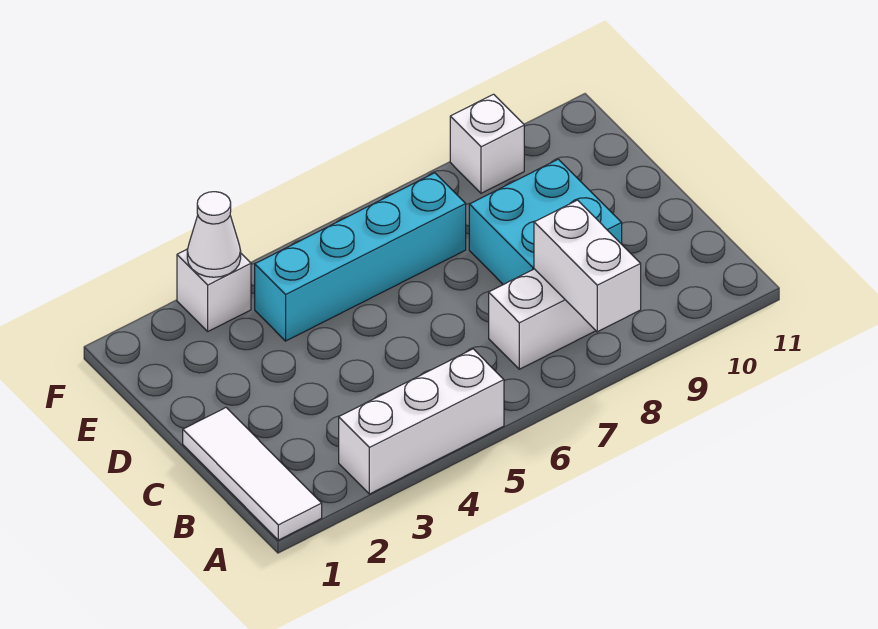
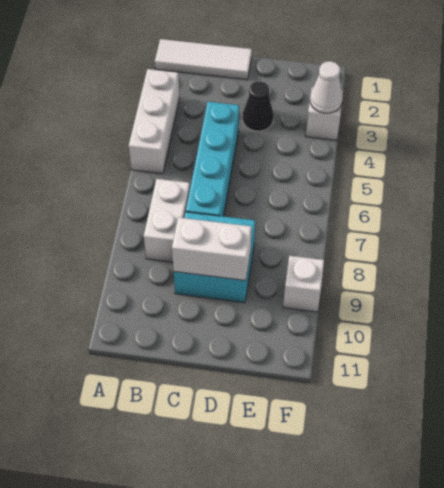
white 1x2 brick [534,200,641,332] -> white 1x2 brick moved to [172,217,252,281]
none -> black 1x1 cone [243,81,274,131]
cyan 1x4 brick [255,173,466,341] -> cyan 1x4 brick moved to [186,102,239,216]

